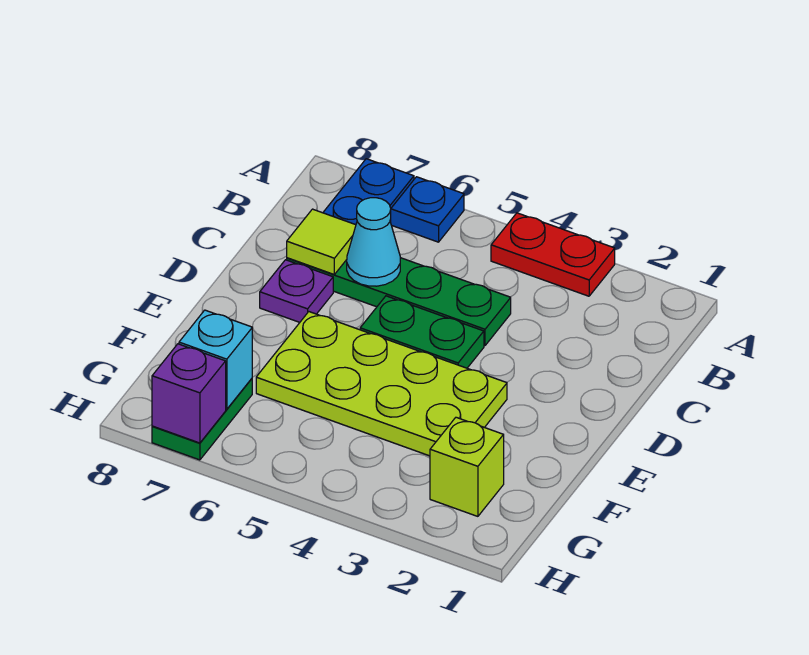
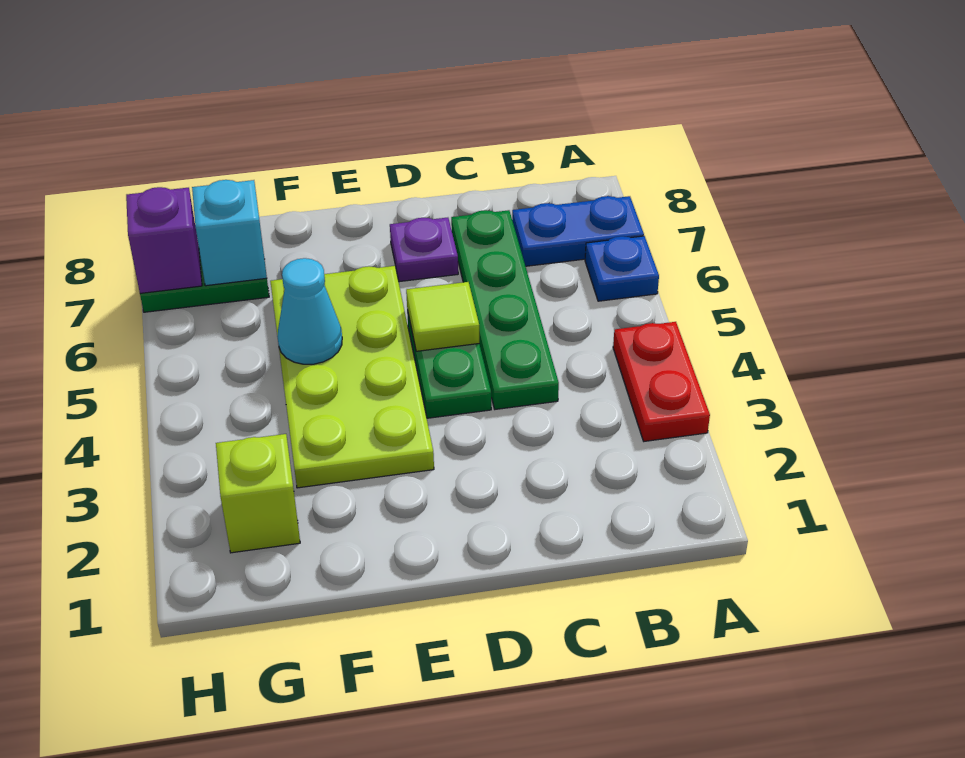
cyan 1x1 cone [347,198,400,286] -> cyan 1x1 cone moved to [277,258,342,364]
lime 1x1 tile [287,209,356,274] -> lime 1x1 tile moved to [406,282,479,351]

